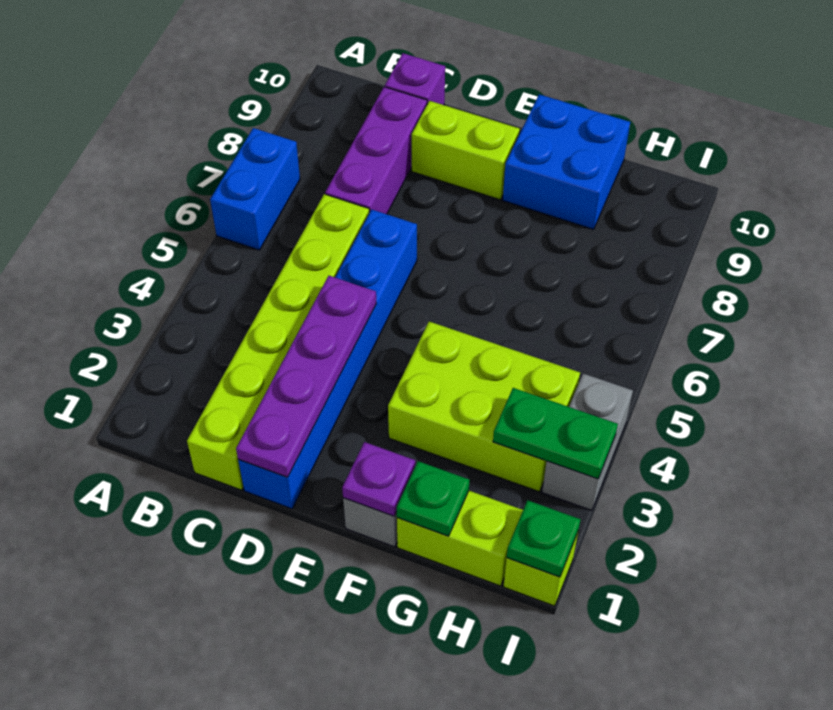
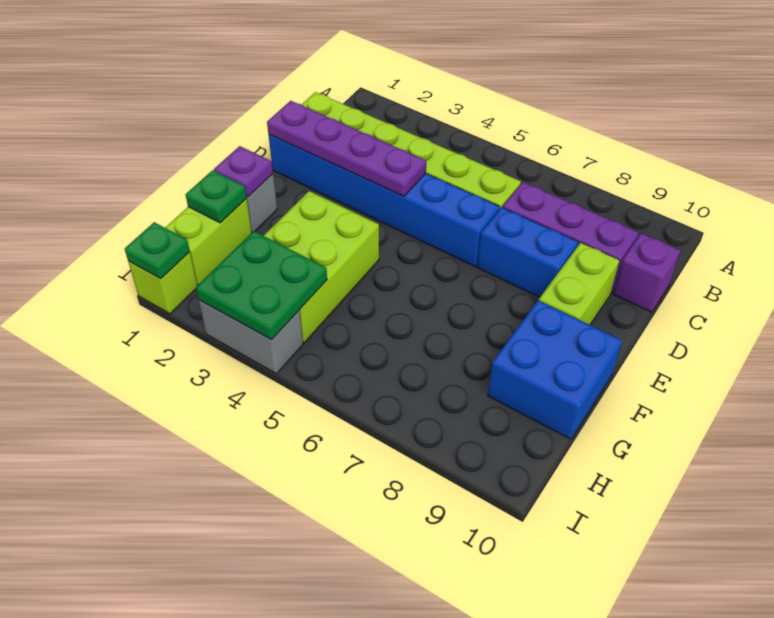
blue 1x2 brick [210,128,300,250] -> blue 1x2 brick moved to [477,207,578,297]
green 1x2 plate [493,388,618,479] -> green 2x2 plate [196,231,327,340]

